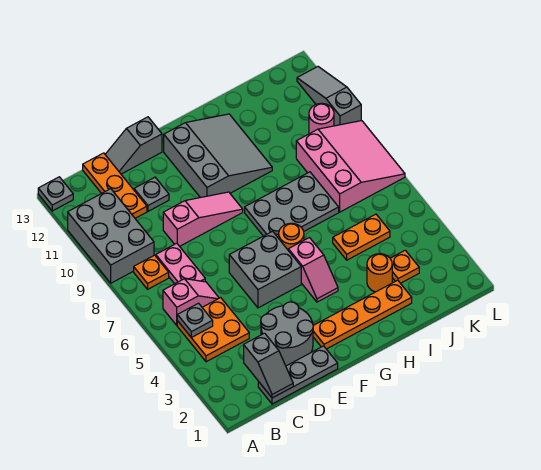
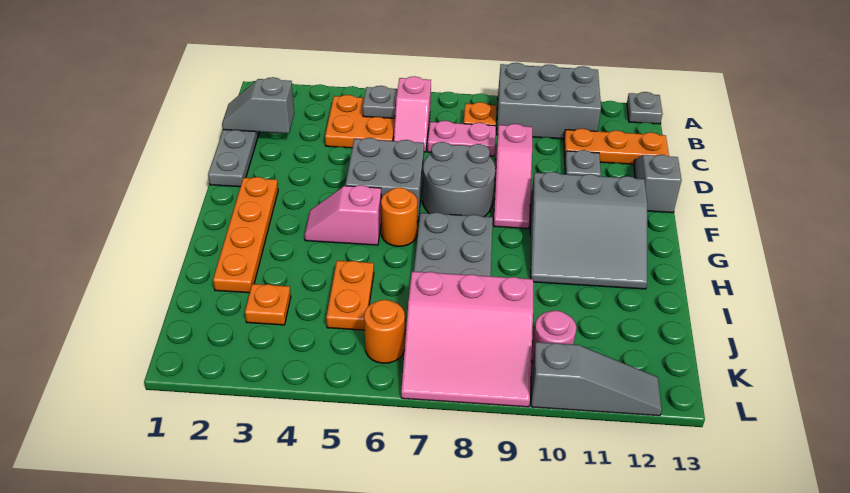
grey 2x2 round brick [261,302,313,366] -> grey 2x2 round brick moved to [423,142,495,217]
orange 1x1 round brick [367,254,392,292] -> orange 1x1 round brick moved to [364,300,405,363]

